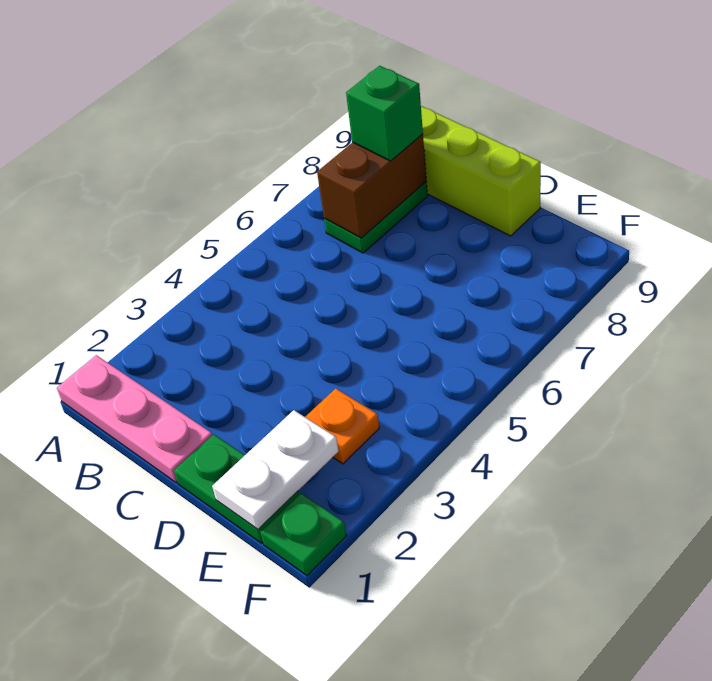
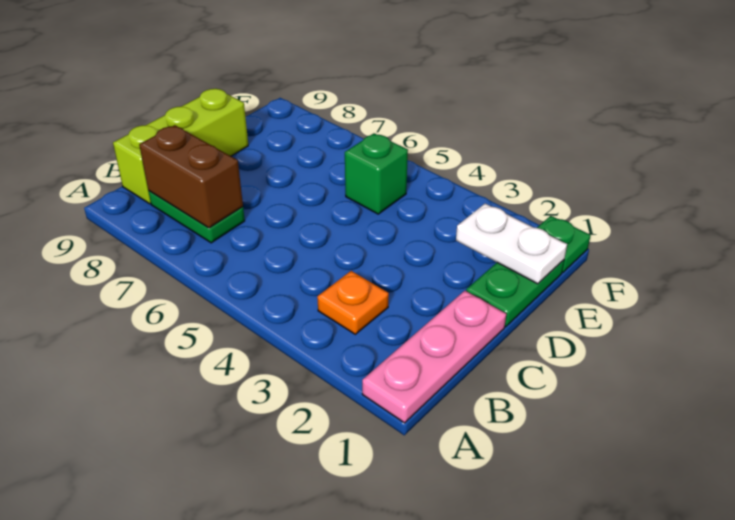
green 1x1 brick [346,66,423,161] -> green 1x1 brick moved to [345,133,408,214]
orange 1x1 plate [306,388,379,464] -> orange 1x1 plate moved to [317,271,389,334]

